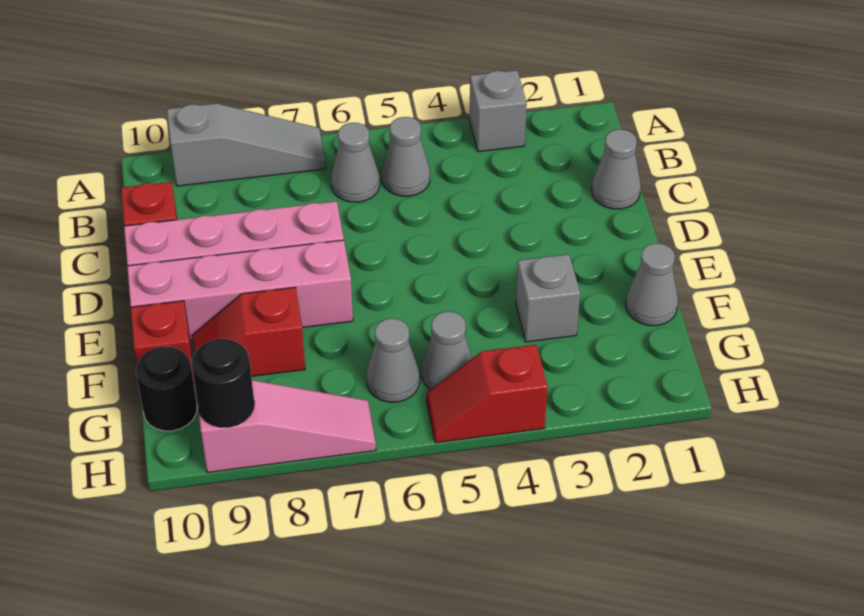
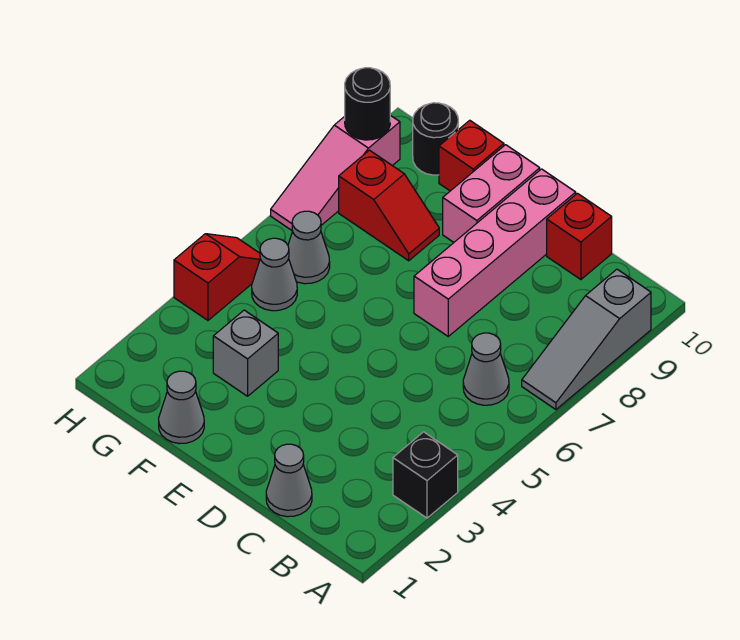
grey 1x1 brick [469,70,527,152] -> black 1x1 brick [393,432,458,518]
grey 1x1 cone [382,117,430,196] -> none
pink 1x4 brick [127,240,353,341] -> pink 1x2 brick [443,145,540,242]
red 1x2 slope [192,287,305,376] -> red 1x2 slope turned to [339,150,439,261]

